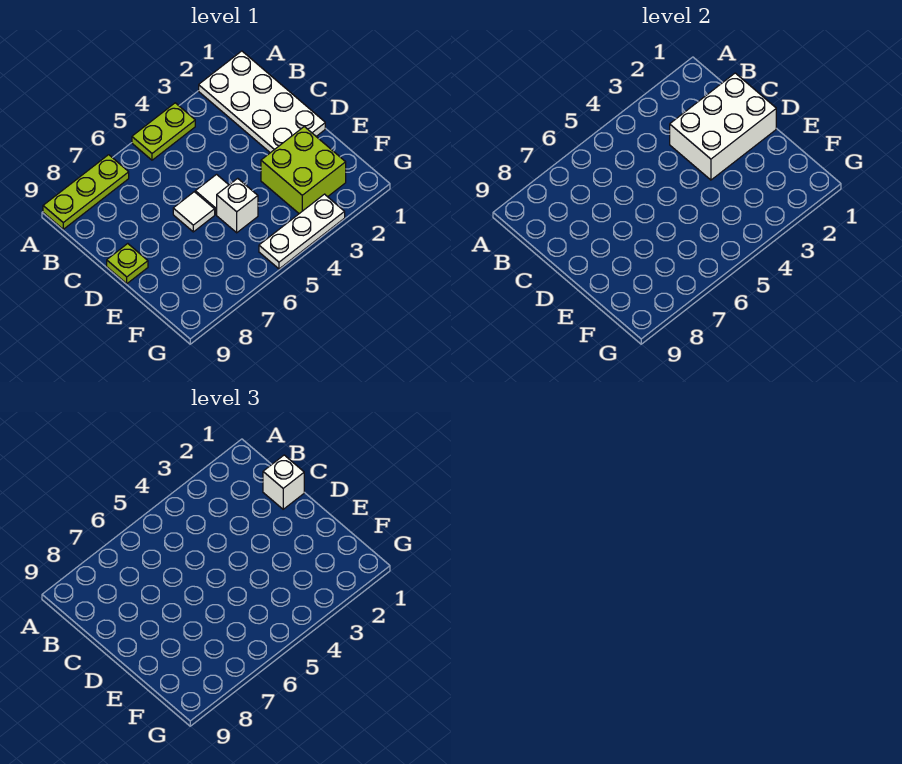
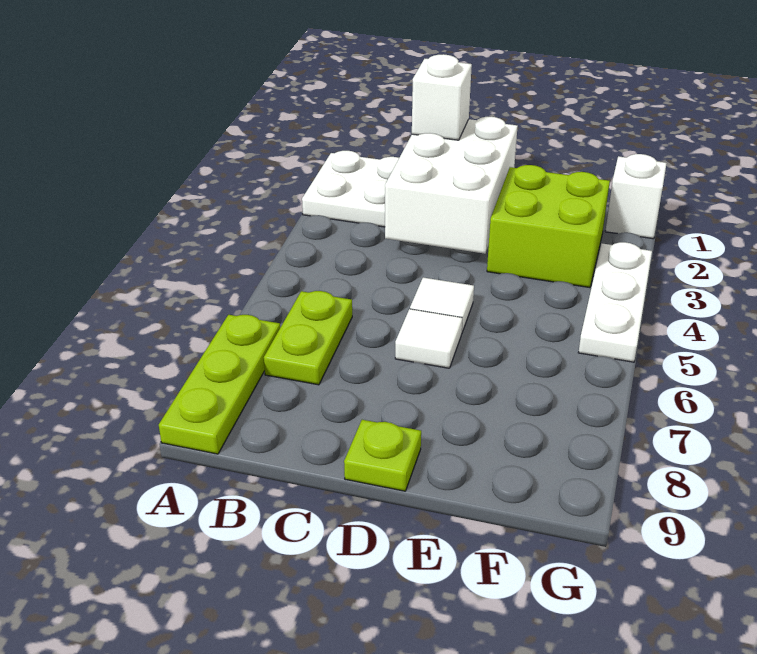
lime 1x2 plate [132,103,195,160] -> lime 1x2 plate moved to [264,291,352,385]
white 1x1 brick [217,178,258,233] -> white 1x1 brick moved to [605,154,667,239]

